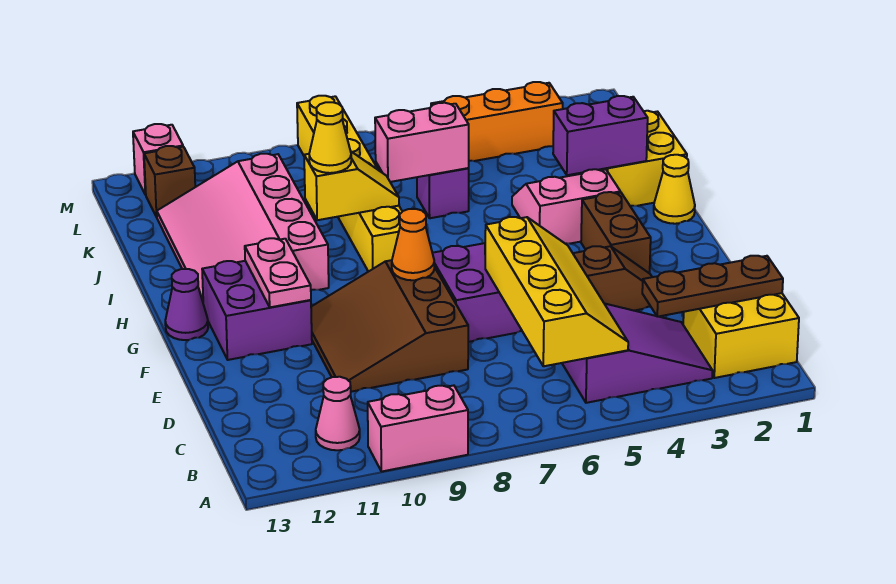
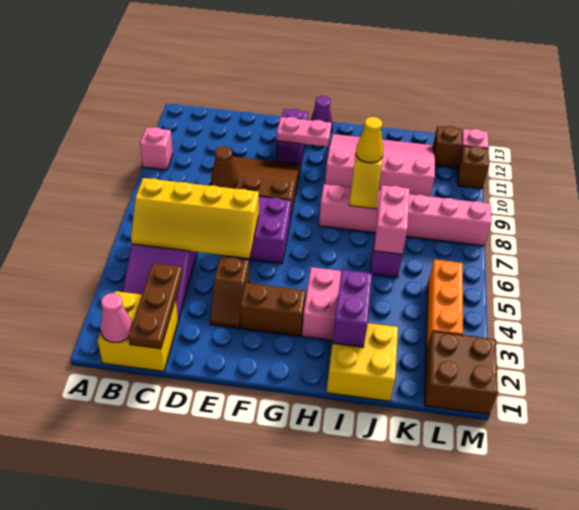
pink 1x2 brick [368,385,468,472] -> pink 1x1 brick [140,127,173,170]
pink 1x1 cone [316,377,360,450] -> pink 1x1 cone moved to [100,293,132,342]
none -> brown 1x1 cone [211,146,238,188]
orange 1x1 cone [392,209,434,280] -> none
purple 2x2 brick [202,261,312,360] -> purple 1x2 brick [276,109,308,166]
yellow 1x1 cone [654,155,695,224] -> none
yellow 1x6 brick [297,96,402,272] -> pink 1x6 brick [319,184,491,246]
none -> brown 2x2 brick [425,331,498,414]
none -> brown 1x1 brick [458,146,489,188]

